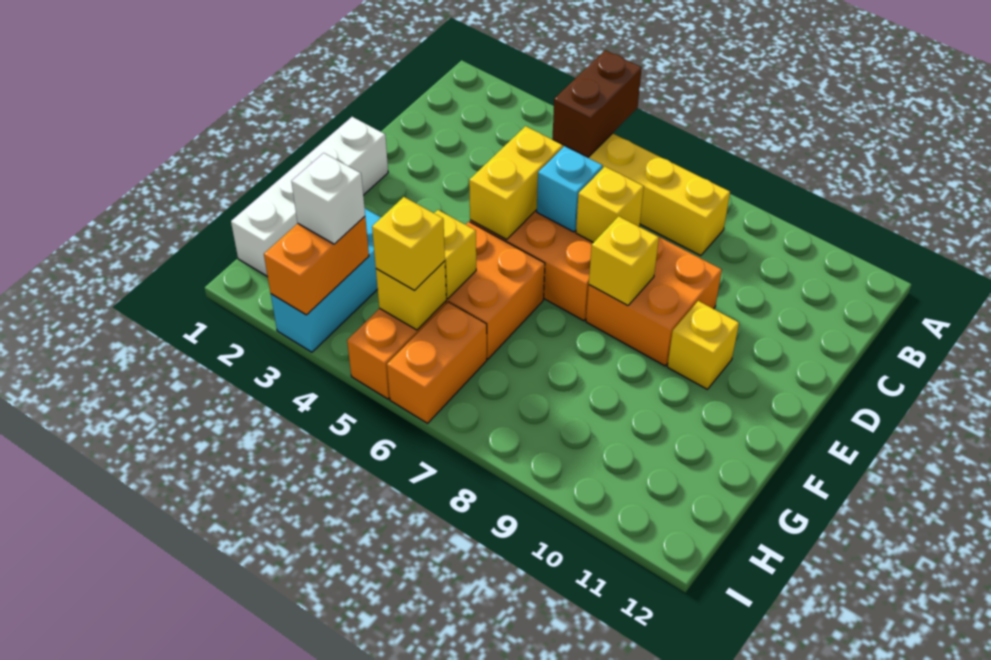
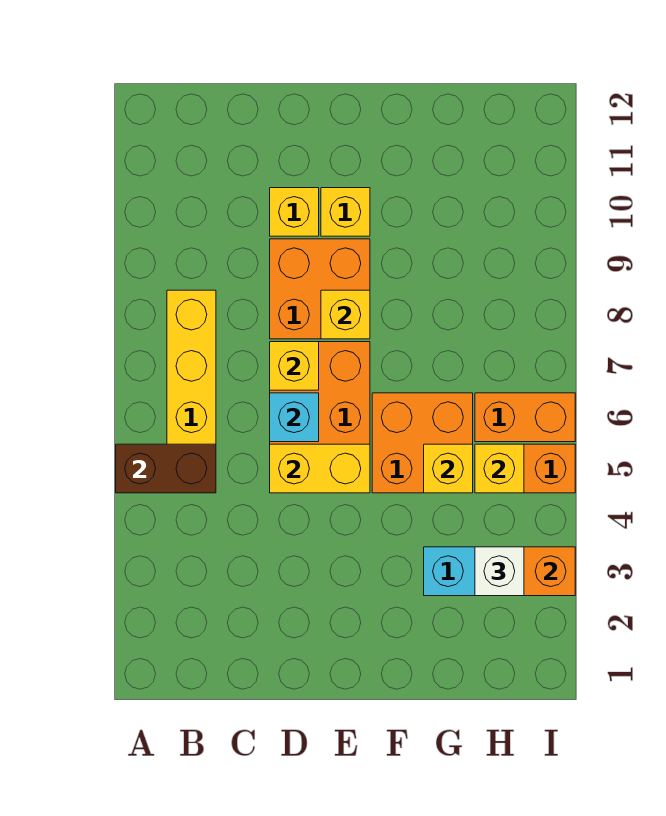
white 1x4 brick [231,117,388,277] -> none
yellow 1x1 brick [372,197,445,291] -> yellow 1x1 brick moved to [270,188,319,236]

